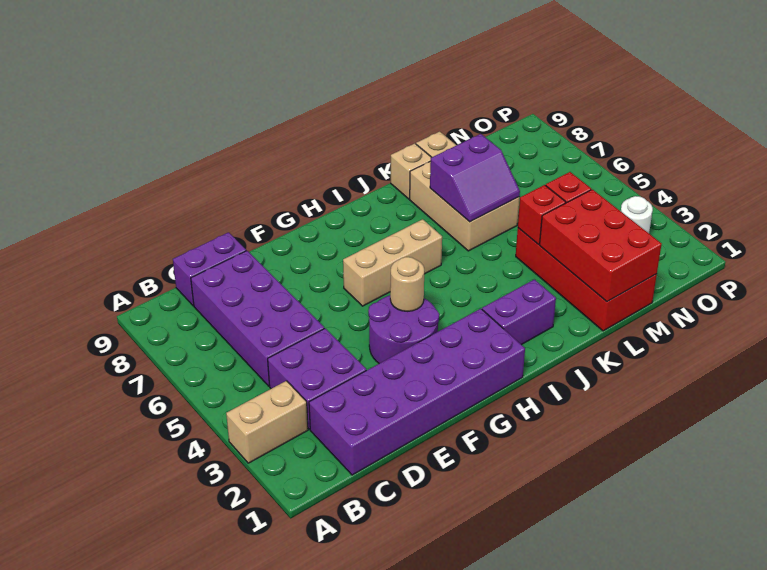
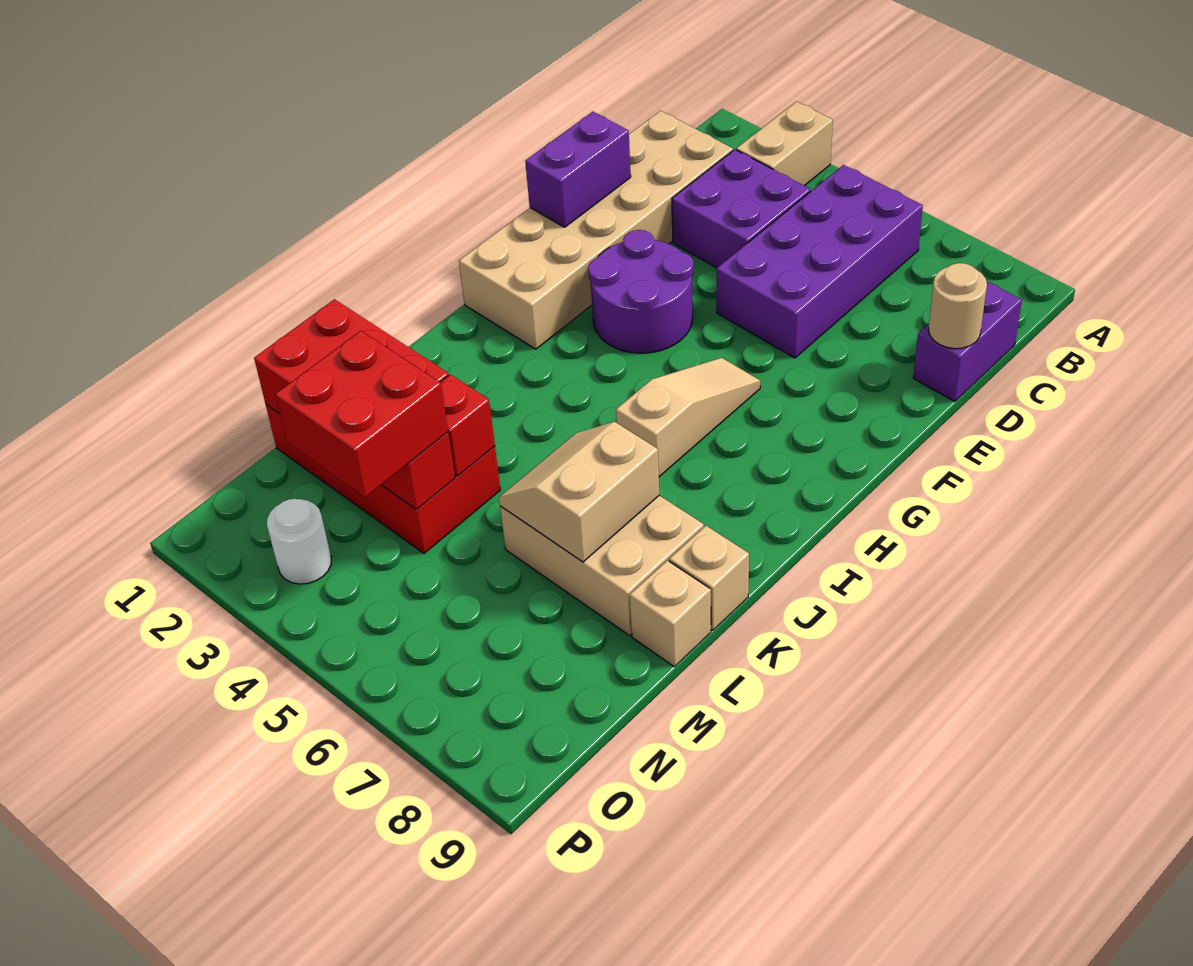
purple 2x6 brick [309,309,525,475] -> tan 2x6 brick [459,111,733,349]
purple 2x4 brick [191,251,324,386] -> purple 2x4 brick turned to [717,165,923,358]
tan 1x1 round brick [390,257,424,311] -> tan 1x1 round brick moved to [928,263,987,349]
tan 1x3 brick [343,219,442,306] -> tan 1x3 slope [616,358,760,477]
purple 1x2 brick [482,279,556,345] -> purple 1x2 brick moved to [525,112,631,227]
purple 2x2 slope [430,134,520,222] -> tan 2x2 slope [499,422,659,562]
none -> red 2x2 brick [275,331,448,497]

